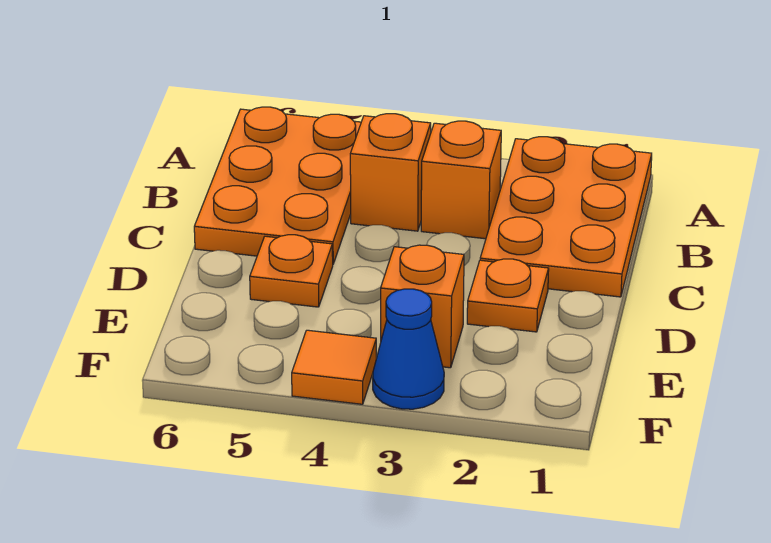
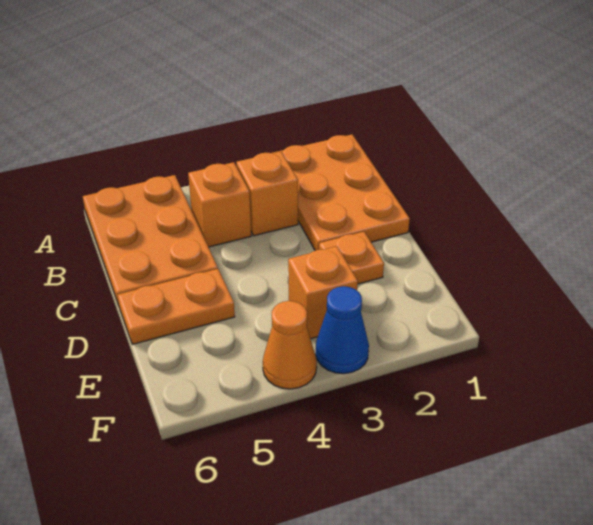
orange 1x1 plate [250,235,333,307] -> orange 1x2 plate [117,269,235,344]
orange 1x1 tile [292,330,376,404] -> orange 1x1 cone [263,301,317,389]

